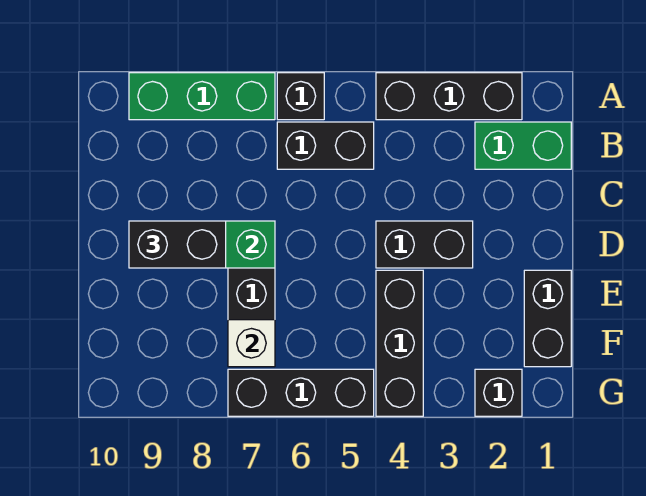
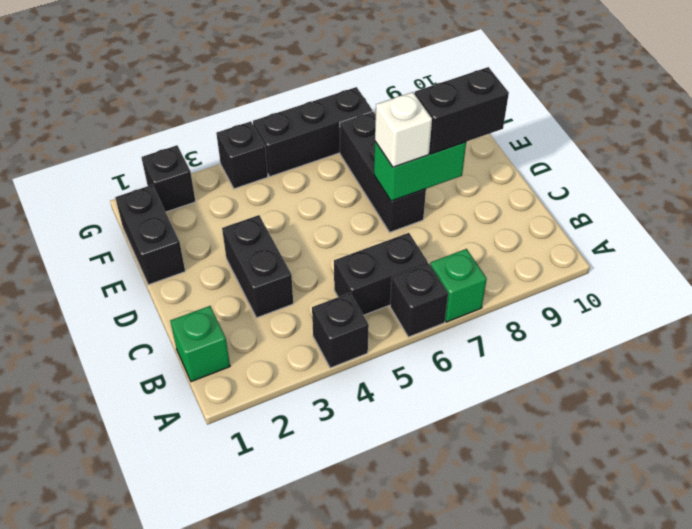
black 1x3 brick [376,73,522,120] -> black 1x1 brick [312,293,369,368]
green 1x3 brick [129,73,275,120] -> green 1x1 brick [430,249,487,322]
green 1x2 brick [475,122,571,169] -> green 1x1 brick [170,306,230,382]
black 1x2 brick [376,221,473,268] -> black 1x2 brick turned to [222,215,293,318]
black 1x3 brick [376,270,423,416] -> black 1x1 brick [216,121,268,189]
white 1x1 brick [228,320,275,367] -> white 1x1 brick moved to [375,92,432,167]

